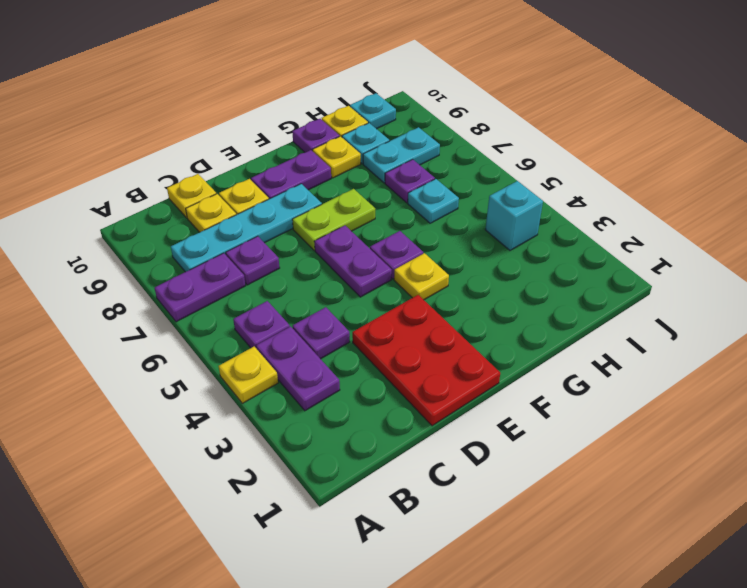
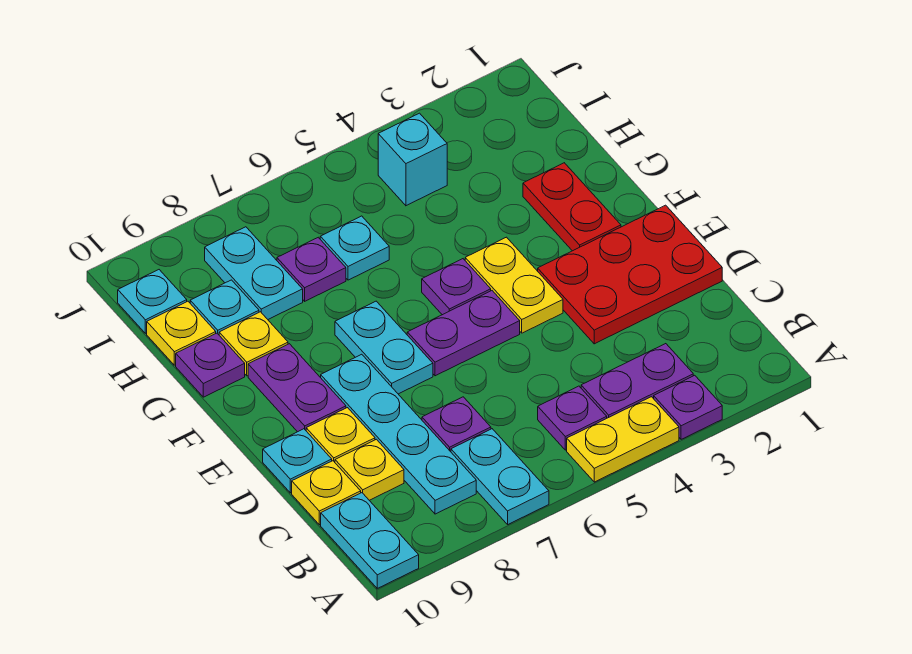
yellow 1x1 plate [219,347,278,403] -> yellow 1x2 plate [567,397,679,482]
purple 1x2 plate [154,253,246,322] -> cyan 1x2 plate [451,429,549,524]
none -> cyan 1x2 plate [321,493,419,588]
purple 1x1 plate [293,307,350,359] -> purple 1x1 plate moved to [654,375,722,439]
none -> cyan 1x1 plate [263,429,332,493]
lime 1x2 plate [292,189,375,250] -> cyan 1x2 plate [335,301,433,394]
none -> red 1x2 plate [523,163,621,251]
yellow 1x1 plate [394,253,449,300] -> yellow 1x2 plate [465,237,563,333]

